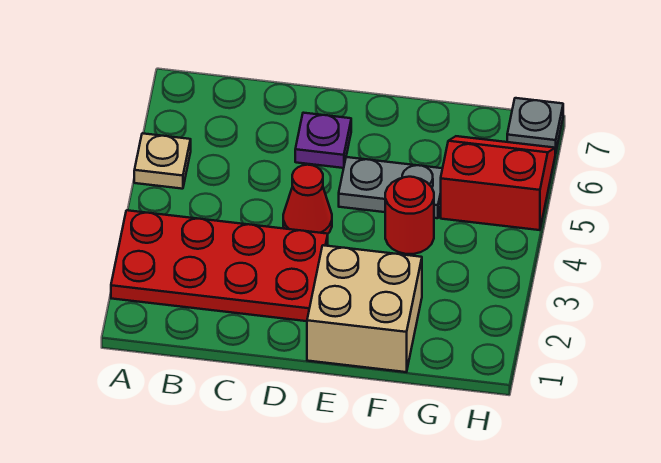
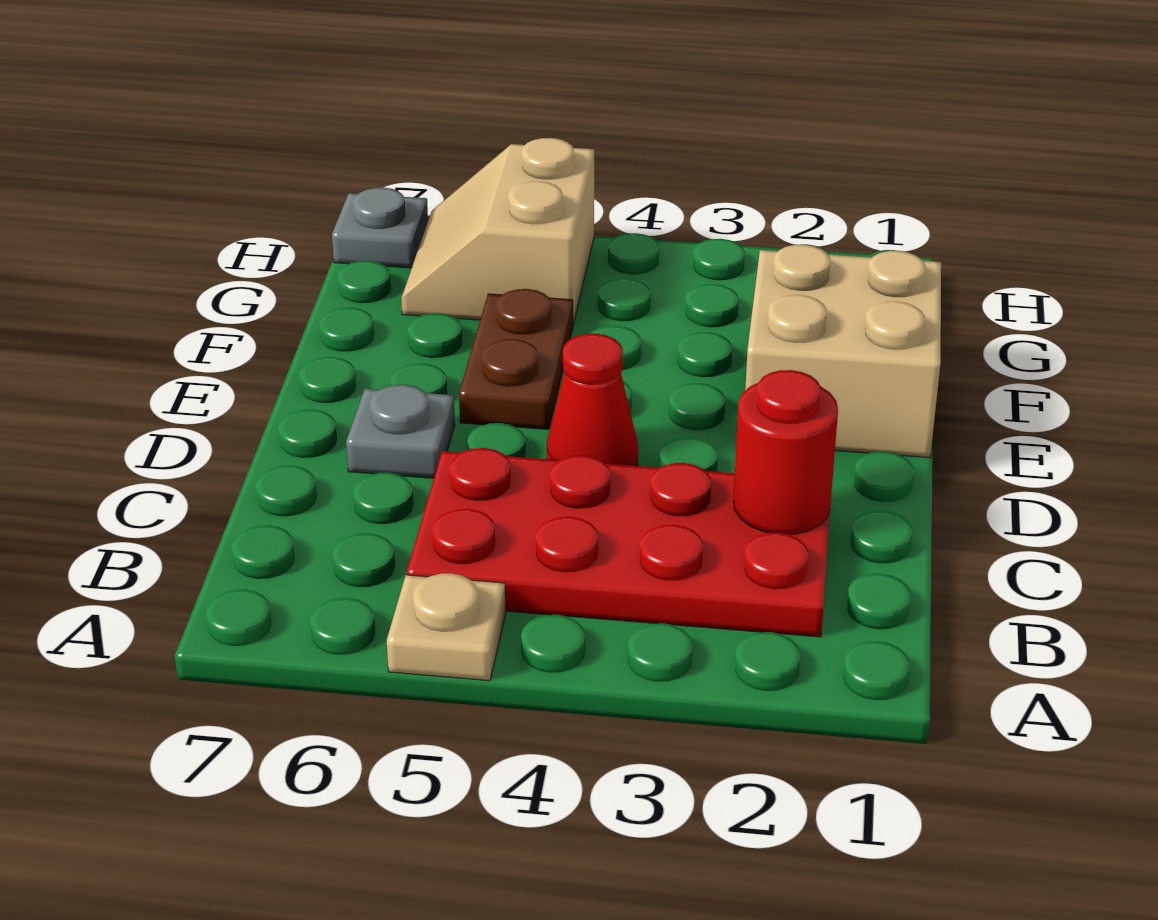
red 2x4 plate [111,210,328,321] -> red 2x4 plate turned to [407,448,830,637]
purple 1x1 plate [295,113,351,168] -> grey 1x1 plate [346,385,455,478]
grey 1x2 plate [339,157,442,218] -> brown 1x2 plate [459,289,573,429]
red 1x1 round brick [385,177,434,254] -> red 1x1 round brick moved to [734,370,838,534]
red 2x2 slope [441,136,555,230] -> tan 2x2 slope [401,138,594,325]

